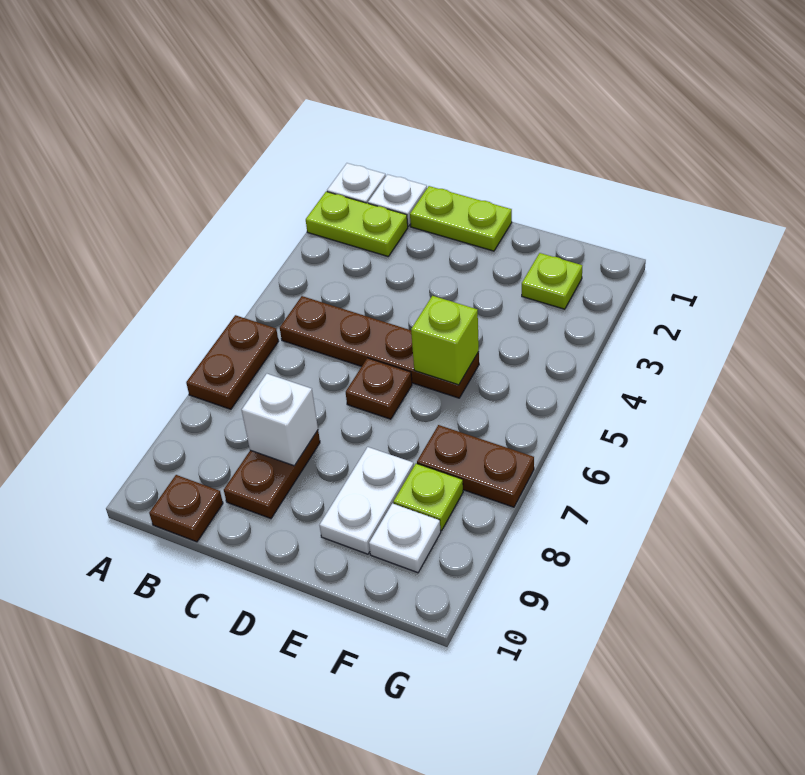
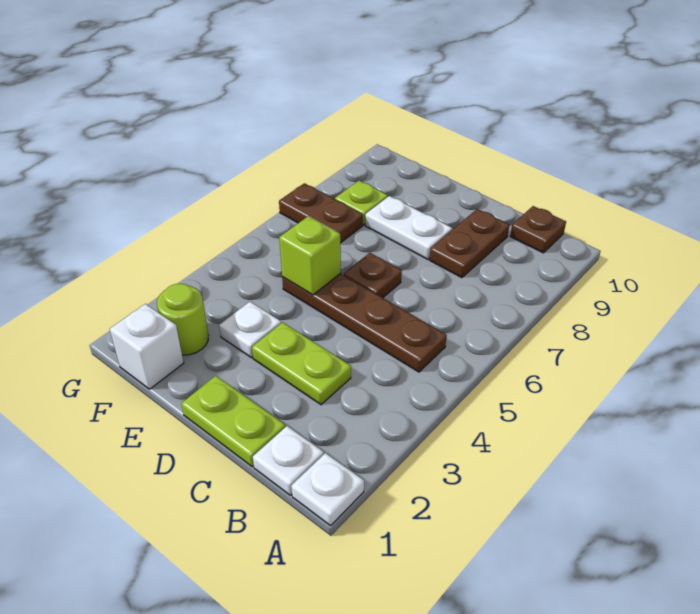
lime 1x2 plate [306,192,408,256] -> lime 1x2 plate moved to [252,322,351,405]
brown 1x2 plate [186,315,279,409] -> none
white 1x1 brick [242,374,318,466] -> white 1x1 brick moved to [110,304,184,389]
white 1x2 plate [320,447,414,554] -> white 1x2 plate turned to [365,196,452,259]
lime 1x1 plate [522,253,582,309] -> lime 1x1 round brick [157,284,208,355]
white 1x1 plate [369,503,441,573] -> white 1x1 plate moved to [219,302,281,358]

